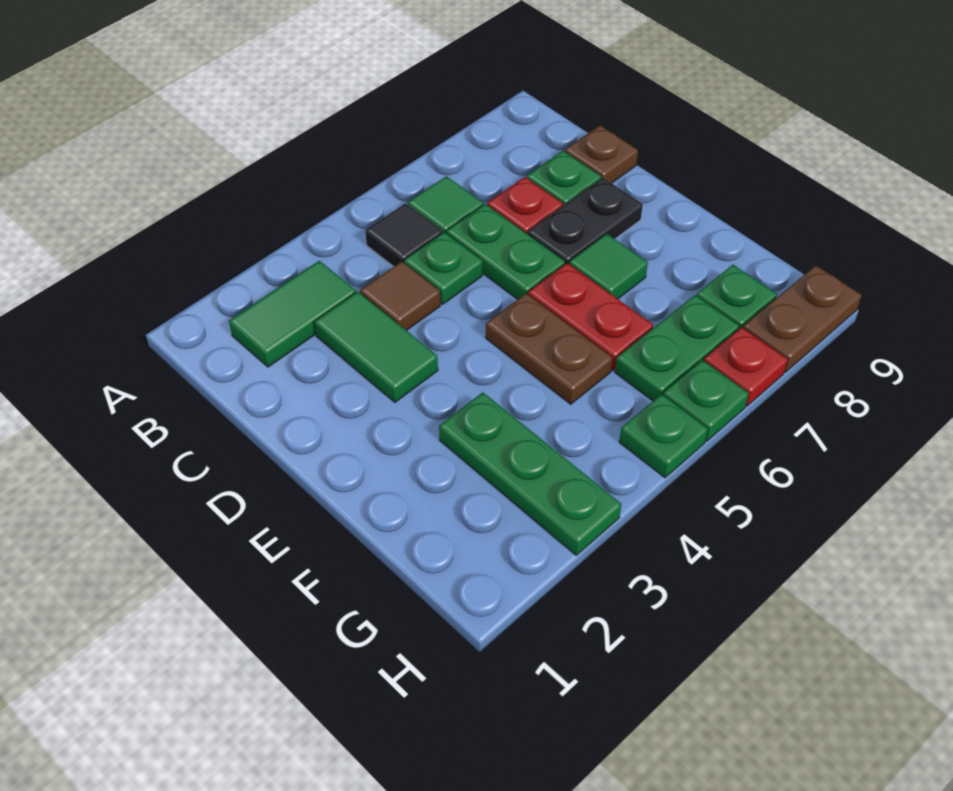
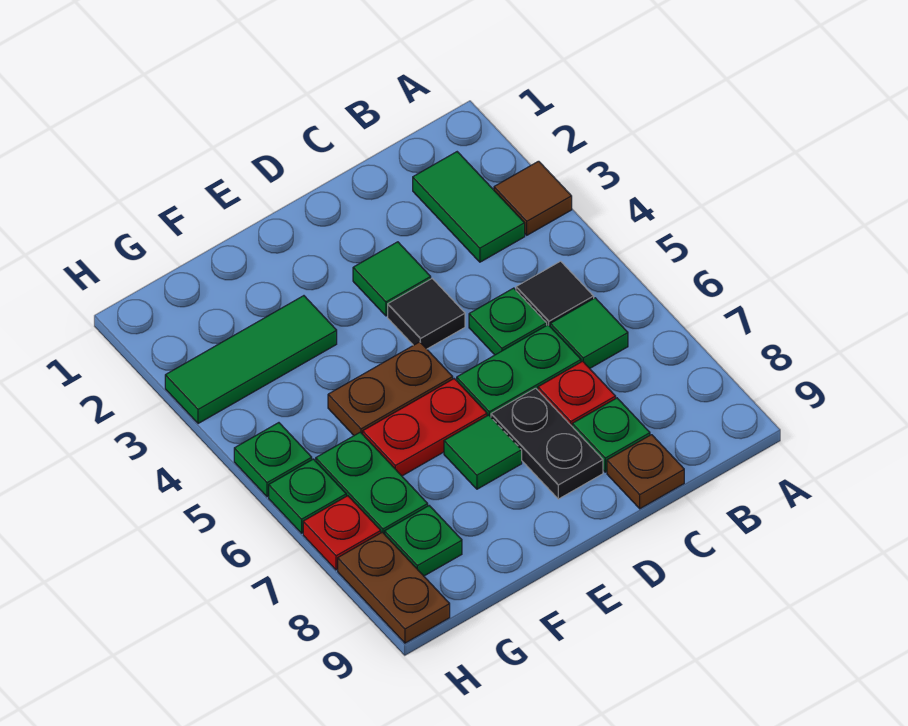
green 1x2 tile [315,292,438,402] -> green 1x1 tile [353,242,431,316]
brown 1x1 tile [360,261,440,331] -> brown 1x1 tile moved to [494,161,572,235]
none -> black 1x1 tile [388,279,465,349]
green 1x3 plate [439,392,621,555] -> green 1x3 tile [165,296,337,424]

